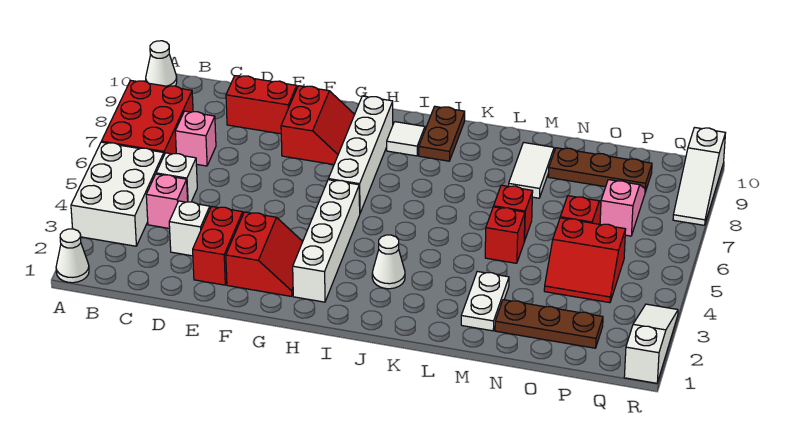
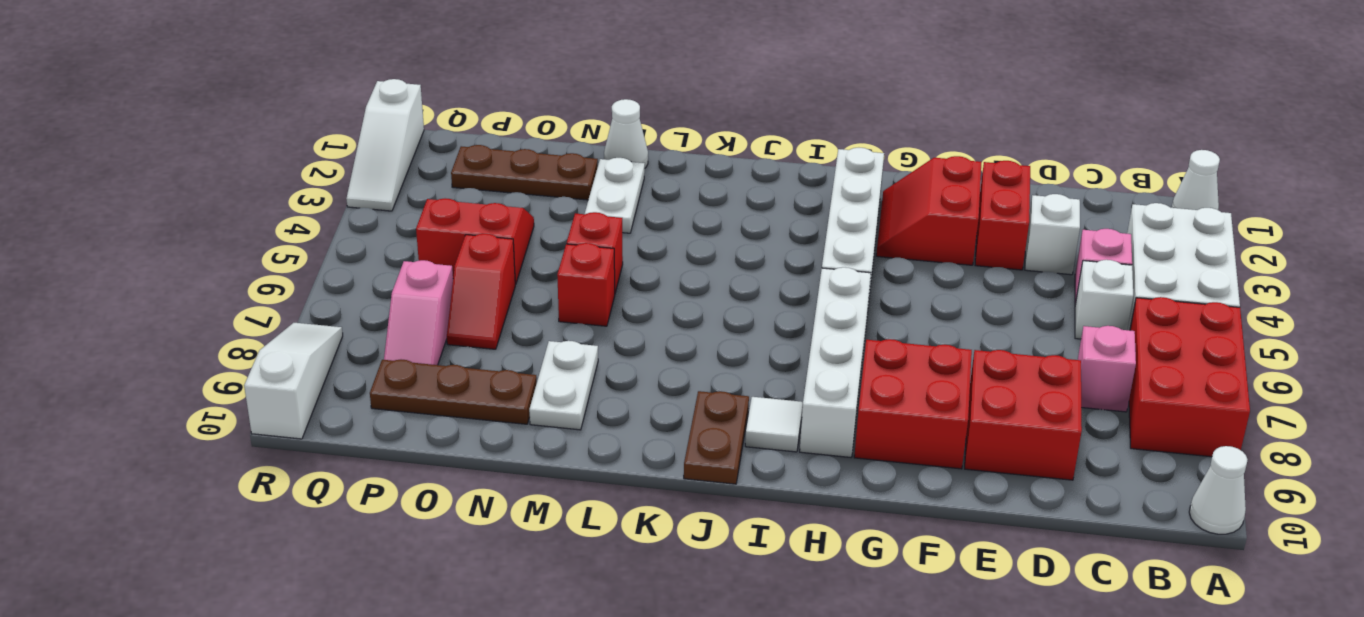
red 1x2 brick [226,76,297,134] -> red 2x2 brick [965,350,1082,480]
red 2x2 slope [281,86,355,165] -> red 2x2 brick [854,339,972,469]
white 1x1 cone [372,235,405,289] -> white 1x1 cone moved to [604,99,648,168]
white 1x2 tile [509,142,554,198] -> white 1x2 plate [529,341,598,430]

